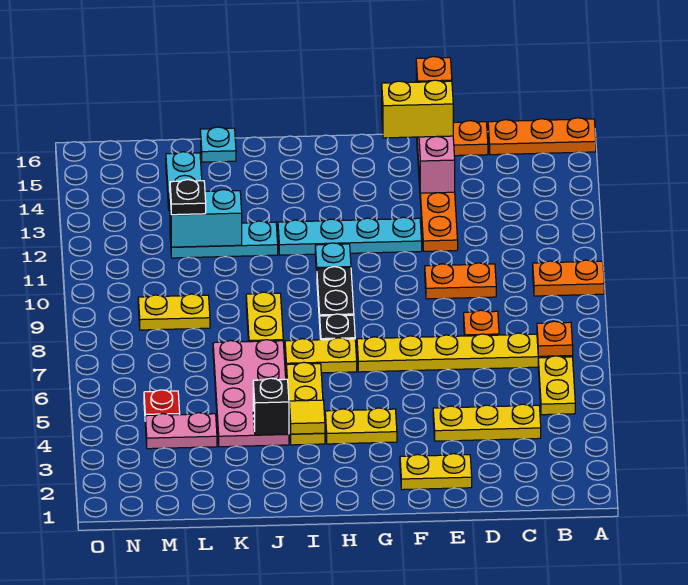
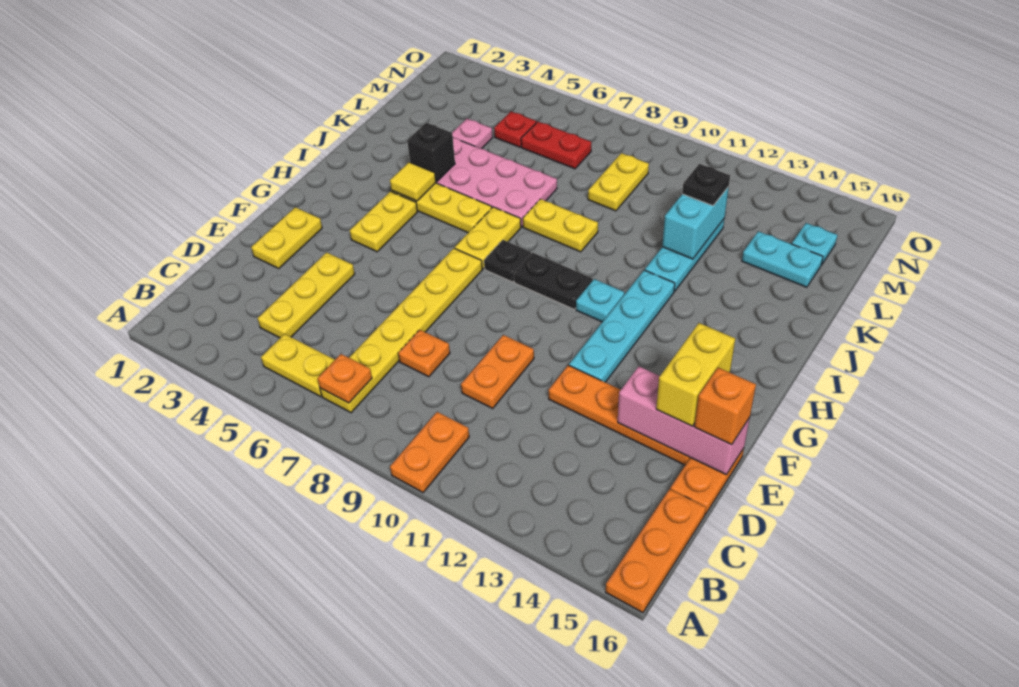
cyan 1x1 plate [200,127,236,162] -> cyan 1x1 plate moved to [792,223,837,265]
pink 1x2 plate [145,413,217,449] -> pink 1x1 plate [452,119,493,149]
none -> red 1x2 plate [521,121,591,169]

